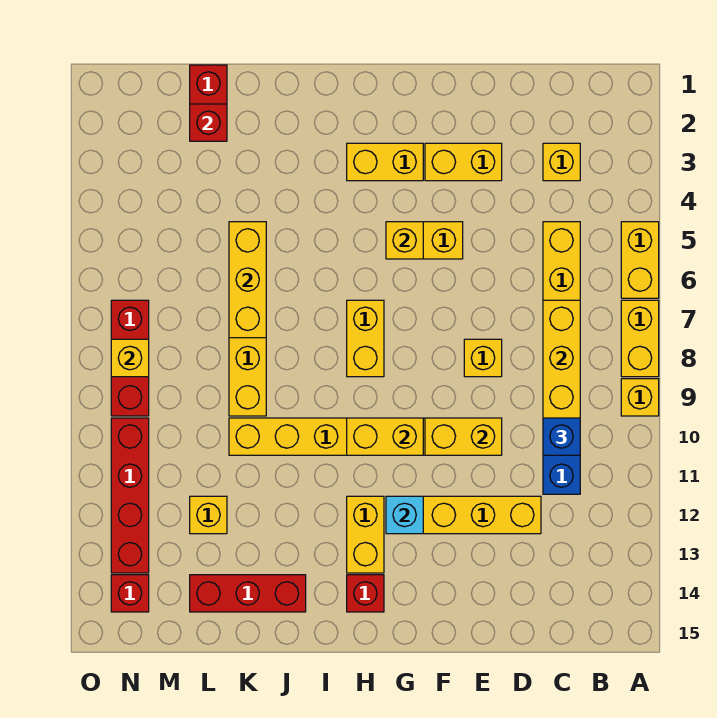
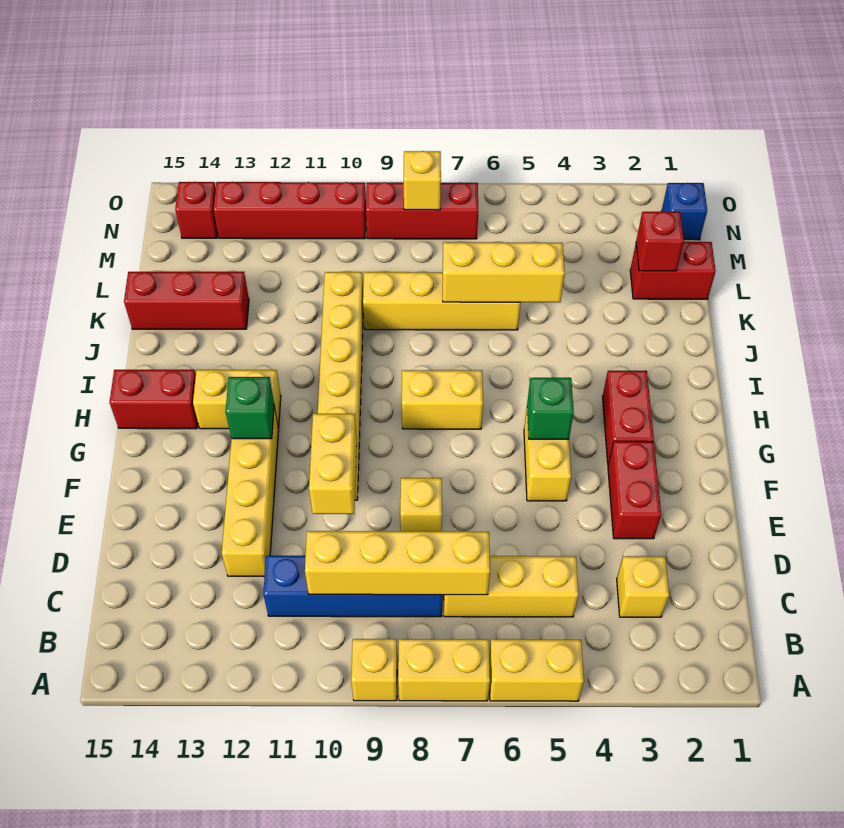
blue 1x1 brick [543,418,580,455] -> blue 1x1 brick moved to [661,183,707,240]
yellow 1x2 brick [425,143,502,181] -> red 1x2 brick [608,441,661,539]
yellow 1x2 brick [347,143,423,181] -> red 1x2 brick [602,371,654,464]
yellow 1x1 brick [386,222,423,259] -> green 1x1 brick [527,378,574,439]
yellow 1x2 brick [347,418,423,455] -> none
cyan 1x1 brick [386,496,423,534] -> green 1x1 brick [226,377,274,439]
red 1x1 brick [347,575,384,612] -> red 1x2 brick [109,370,198,429]
red 1x3 brick [190,575,306,612] -> red 1x3 brick turned to [124,272,249,329]
yellow 1x1 brick [190,496,227,534] -> none

